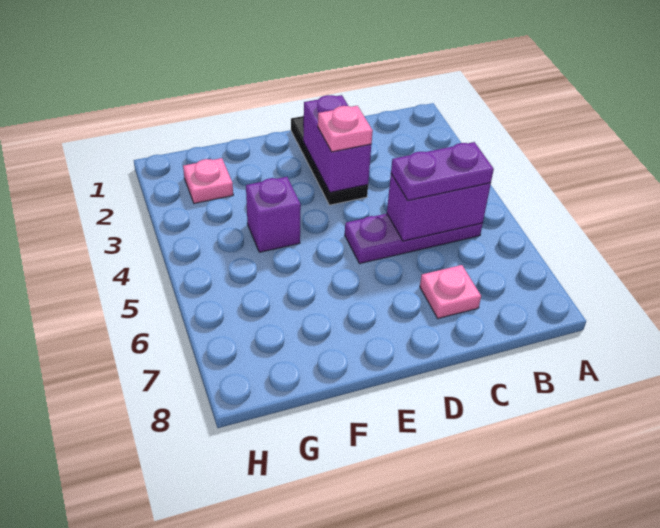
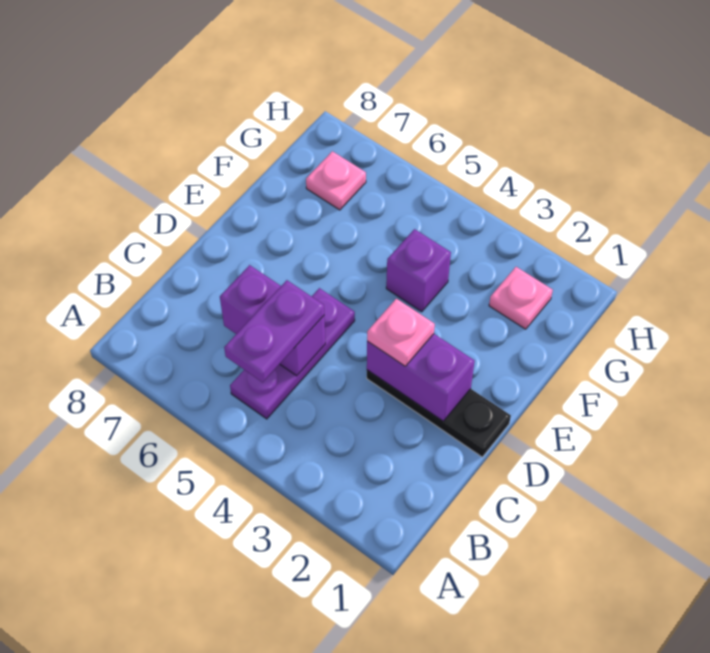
purple 1x2 brick [387,174,491,241] -> purple 1x2 brick turned to [220,265,325,376]
pink 1x1 plate [420,265,481,318] -> pink 1x1 plate moved to [306,151,366,210]

